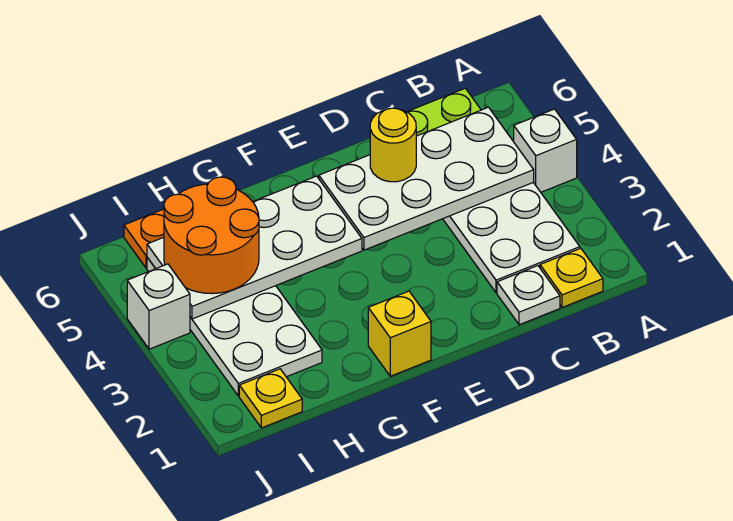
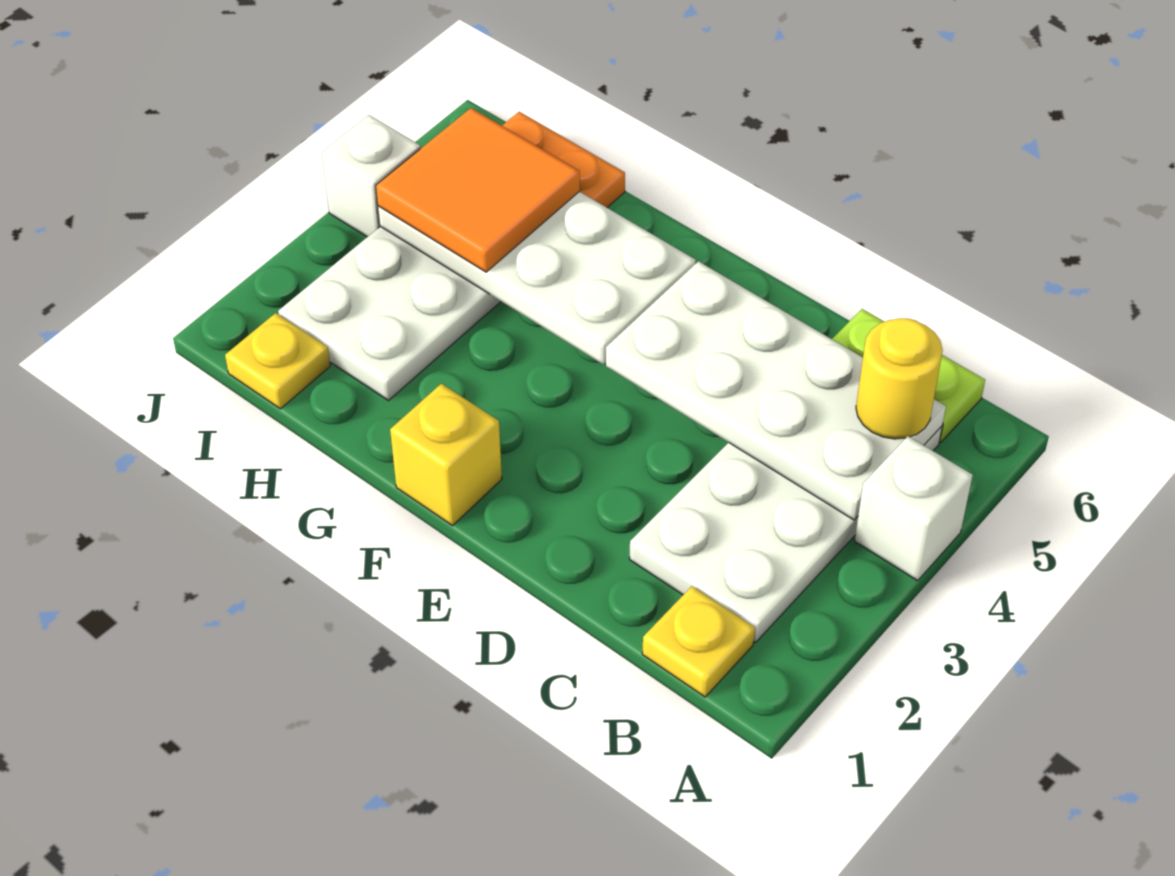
white 1x1 plate [497,266,560,325] -> none
yellow 1x1 round brick [370,108,416,182] -> yellow 1x1 round brick moved to [856,318,943,439]
orange 2x2 round brick [164,177,259,294] -> orange 2x2 tile [376,108,580,272]

